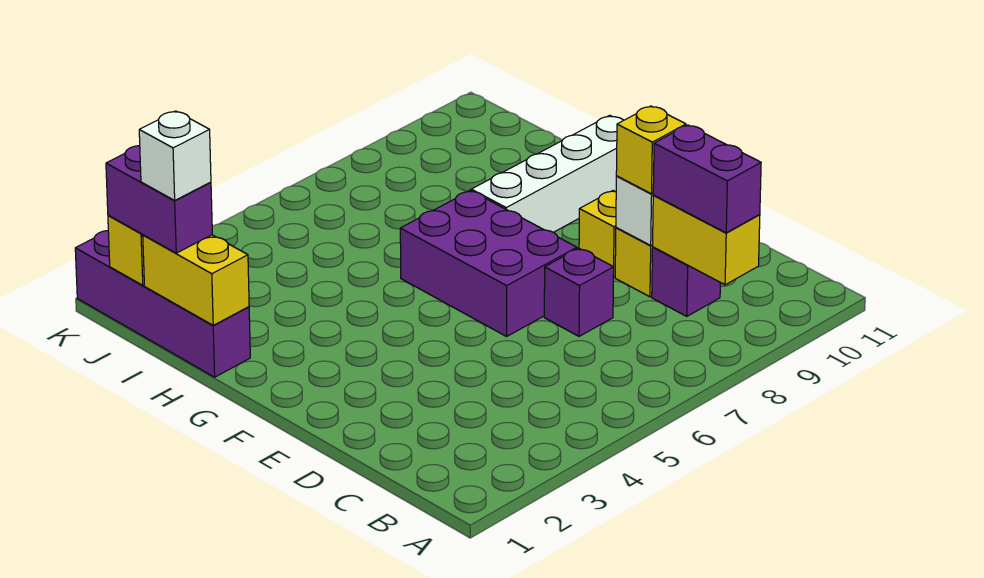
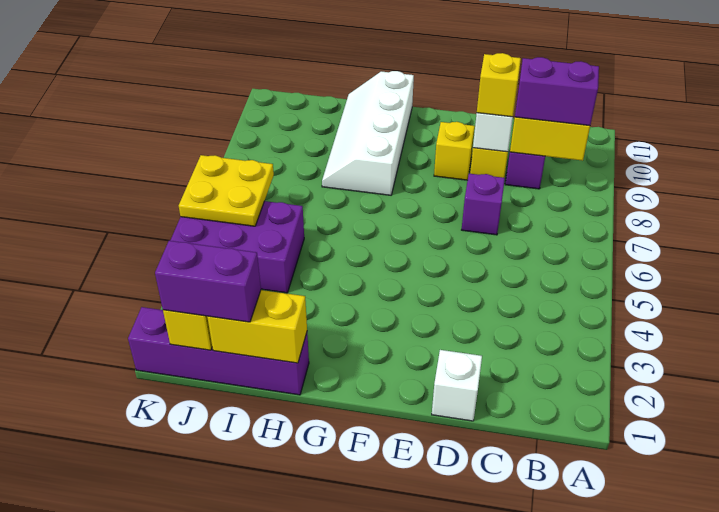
purple 2x3 brick [400,191,577,336] -> purple 2x3 brick moved to [170,201,304,293]
white 1x1 brick [139,111,211,200] -> white 1x1 brick moved to [432,350,482,421]
none -> yellow 2x2 plate [179,155,274,226]

